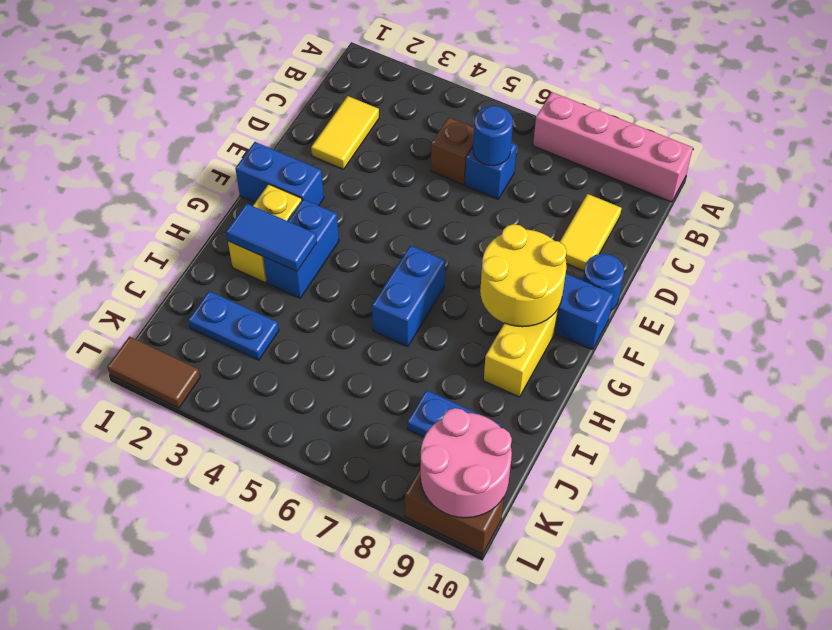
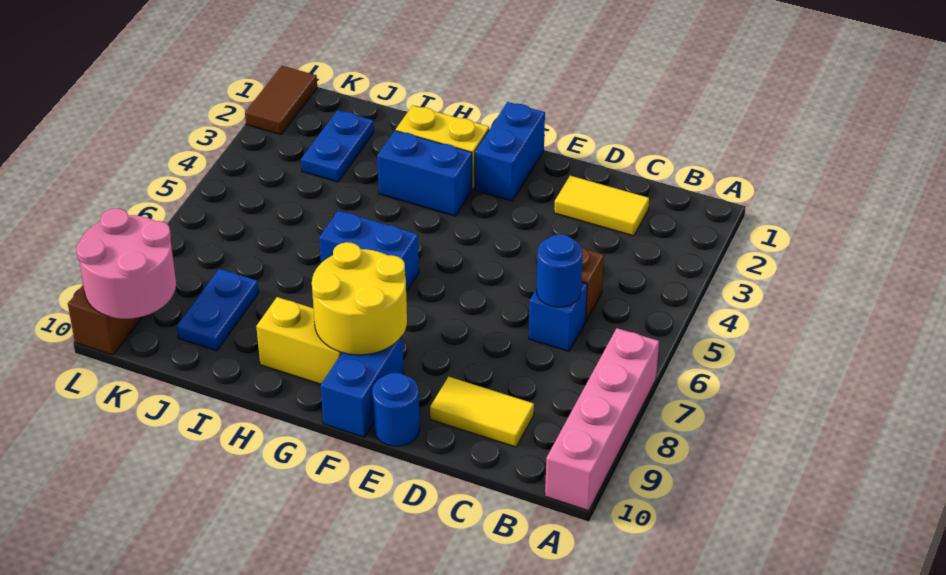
blue 1x2 tile [226,203,317,271] -> none

